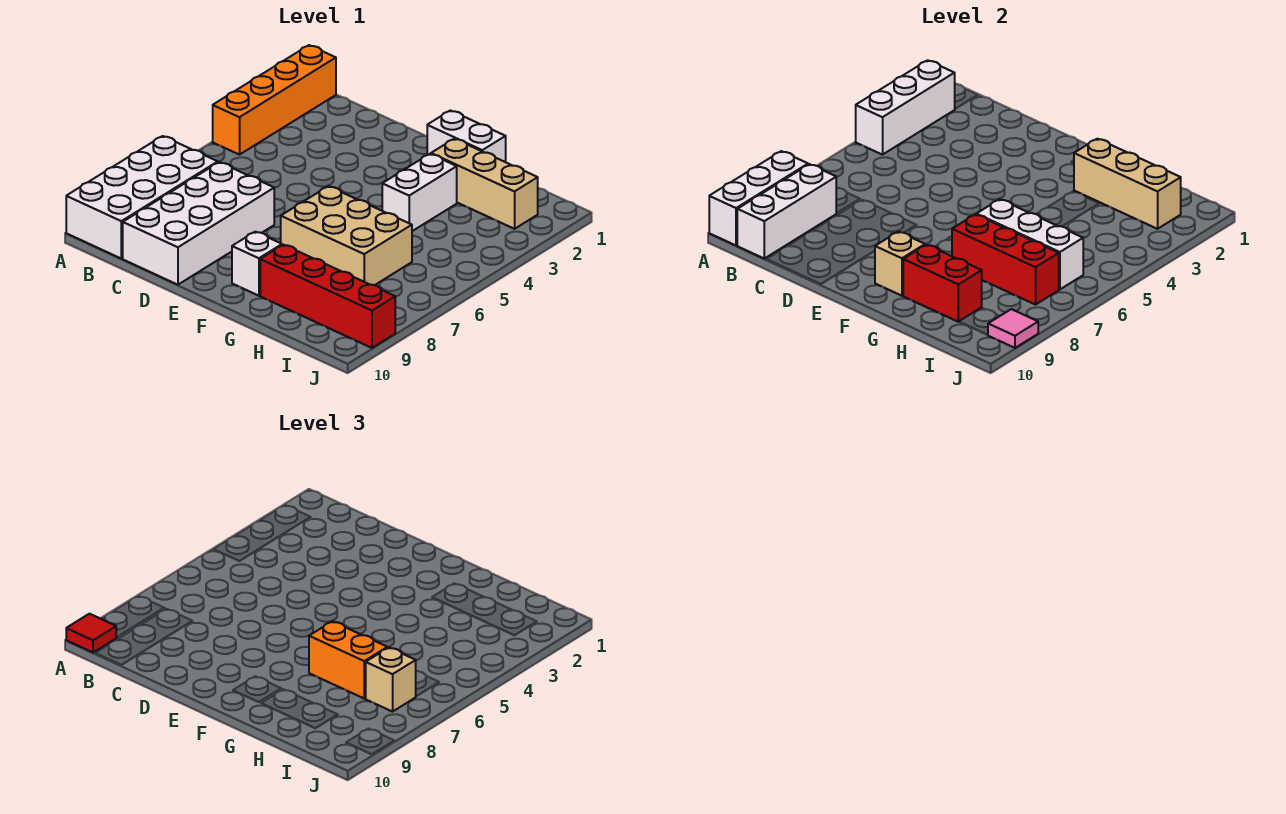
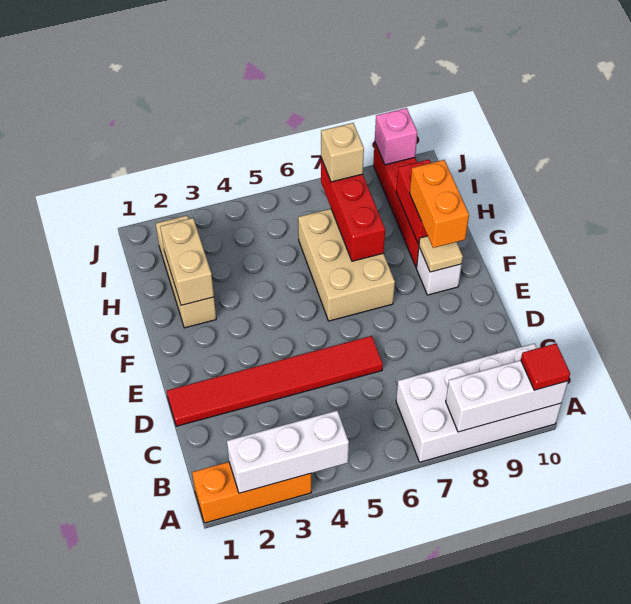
orange 1x4 brick [213,45,336,155] -> orange 1x3 brick [192,462,311,523]
white 1x3 brick [737,164,836,258] -> none
white 2x4 brick [123,162,274,285] -> none
none -> red 1x6 tile [167,336,383,426]
white 1x2 brick [427,111,506,162] -> none
tan 1x1 brick [875,232,925,296] -> tan 1x1 tile [419,236,463,272]
tan 1x3 brick [1074,139,1181,229] -> tan 1x2 brick [160,218,214,305]
white 1x2 brick [382,154,457,231] -> none
white 1x3 brick [976,199,1083,289] -> none
orange 1x2 brick [309,621,388,698] -> orange 1x2 brick moved to [410,160,469,248]
pink 1x1 tile [988,309,1038,348] -> pink 1x1 brick [375,108,417,165]

